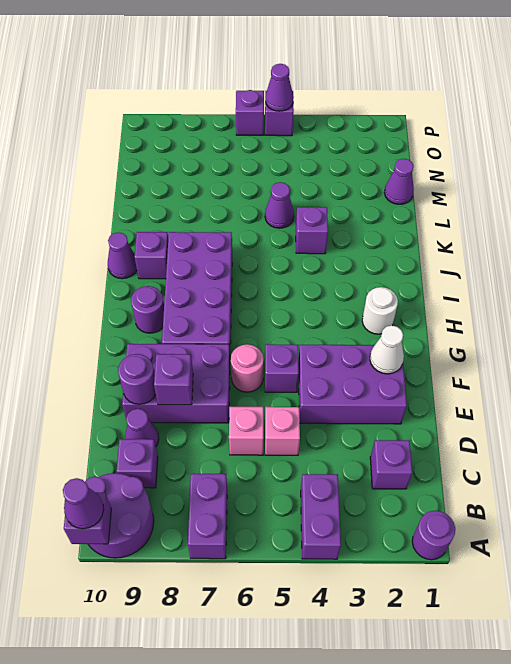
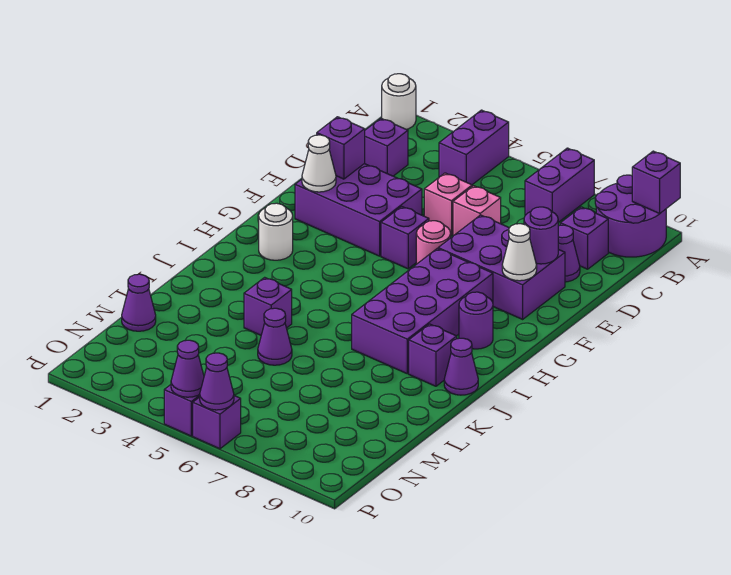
purple 1x1 round brick [412,511,455,560] -> white 1x1 round brick [382,74,416,129]
purple 1x1 cone [63,478,104,529] -> purple 1x1 cone moved to [200,353,234,410]
purple 1x1 brick [154,354,193,405] -> purple 1x1 brick moved to [317,117,365,179]
none -> white 1x1 cone [502,224,537,281]

